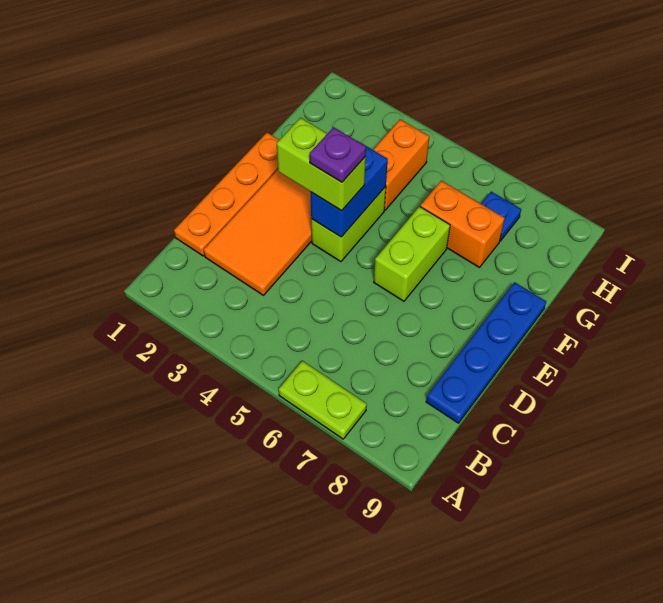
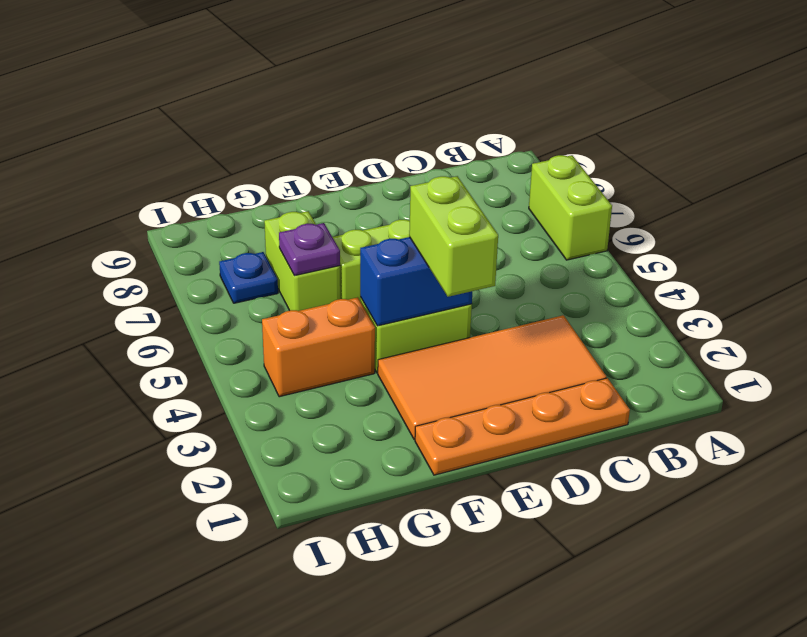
lime 1x2 plate [279,361,367,439] -> lime 1x2 brick [529,155,612,260]
blue 1x4 plate [426,282,546,423] -> none
purple 1x1 plate [310,127,366,182] -> purple 1x1 plate moved to [279,223,340,276]
orange 1x2 brick [420,181,505,267] -> lime 1x2 brick [264,211,340,311]

